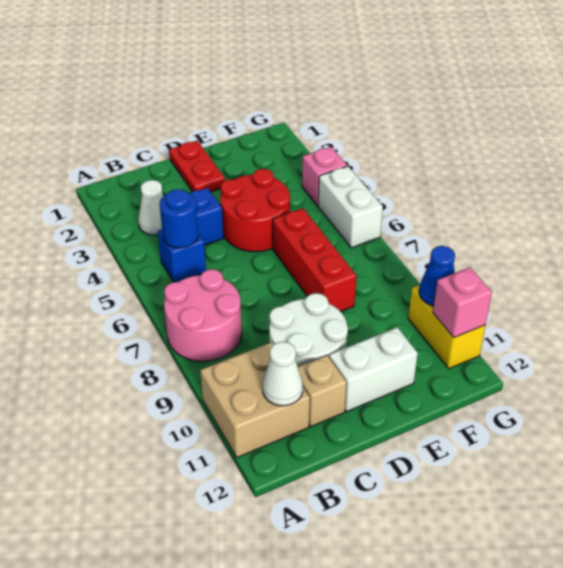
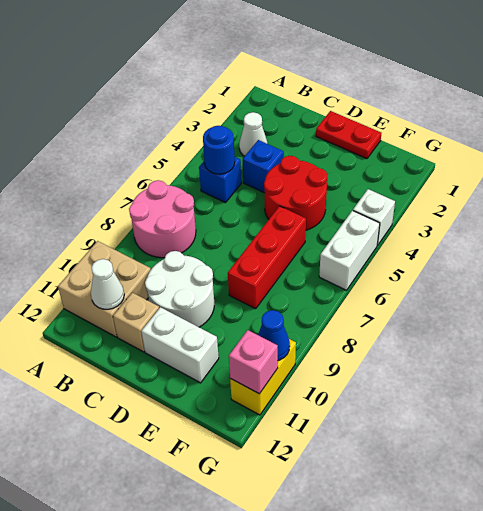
red 1x2 plate [169,141,225,192] -> red 1x2 plate turned to [316,111,381,159]
pink 1x1 brick [302,147,347,206] -> white 1x1 brick [353,189,395,245]

